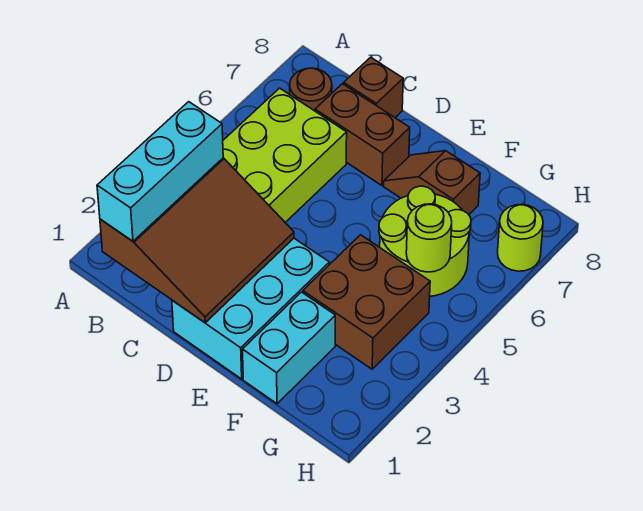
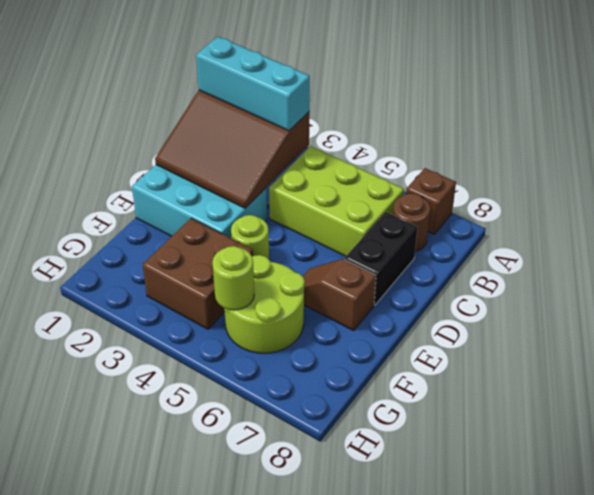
brown 1x2 brick [315,84,410,185] -> black 1x2 brick [344,212,418,305]
brown 1x1 brick [344,57,403,118] -> brown 1x1 brick moved to [406,168,456,234]
brown 1x2 slope [384,151,480,215] -> brown 1x2 slope turned to [303,259,376,331]
cyan 1x2 brick [242,292,335,404] -> none
lime 1x1 round brick [498,204,543,271] -> lime 1x1 round brick moved to [231,215,269,259]

